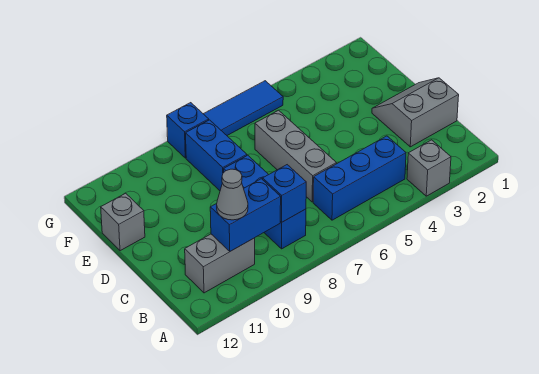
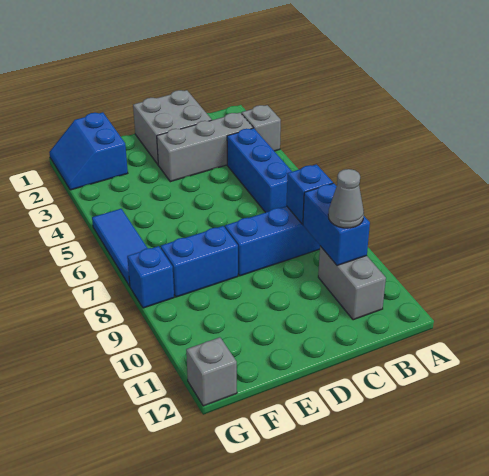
grey 2x2 slope [372,78,459,147] -> grey 2x2 brick [133,90,212,164]
grey 1x3 brick [255,110,336,202] -> grey 1x3 brick moved to [157,113,253,182]
grey 1x1 brick [101,193,145,251] -> grey 1x1 brick moved to [186,337,237,406]
none -> blue 2x2 slope [49,112,128,190]

